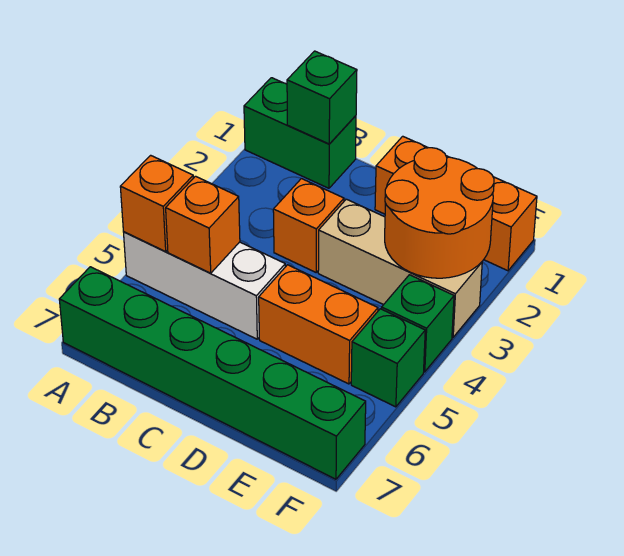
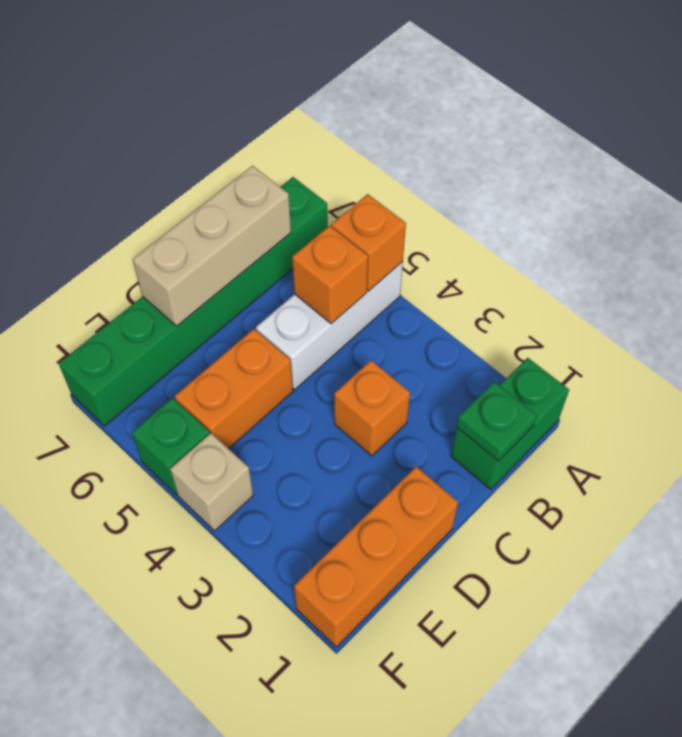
green 1x1 brick [287,51,357,144] -> green 1x1 plate [457,382,537,461]
tan 1x3 brick [318,199,482,337] -> tan 1x3 brick moved to [133,166,291,326]
orange 2x2 round brick [385,148,494,278] -> none
green 1x1 brick [382,275,454,372] -> tan 1x1 brick [170,433,253,531]

